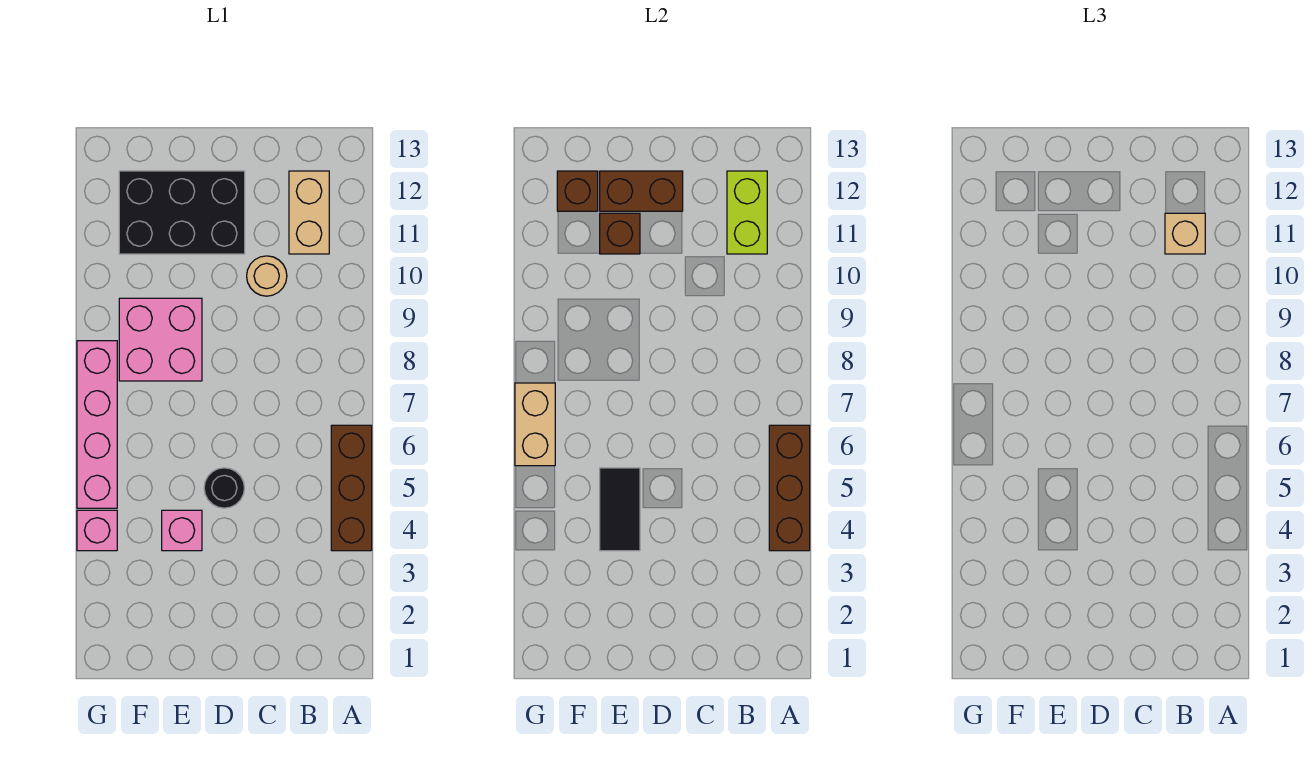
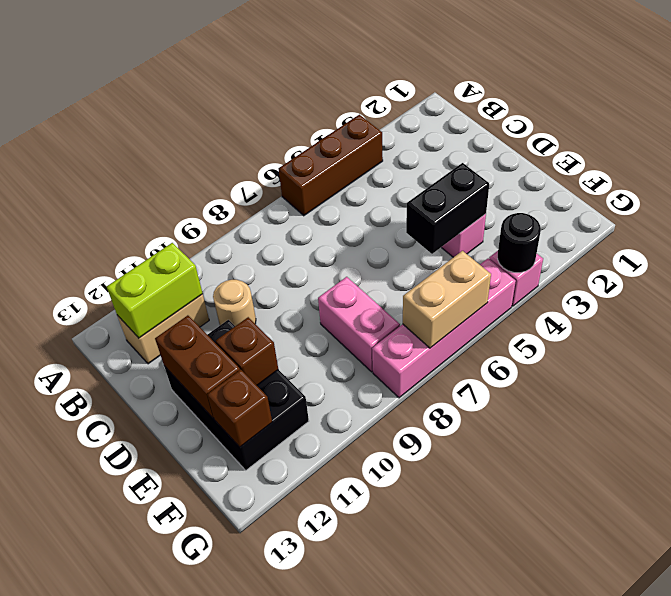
brown 1x3 brick [769,425,810,551] -> none
tan 1x1 brick [1165,213,1205,254] -> none
black 1x1 round brick [204,468,244,508] -> black 1x1 round brick moved to [498,213,541,273]
black 1x2 tile [600,468,640,551] -> black 1x2 brick [406,163,489,254]
pink 2x2 brick [119,298,202,381] -> pink 1x2 brick [318,277,400,372]

